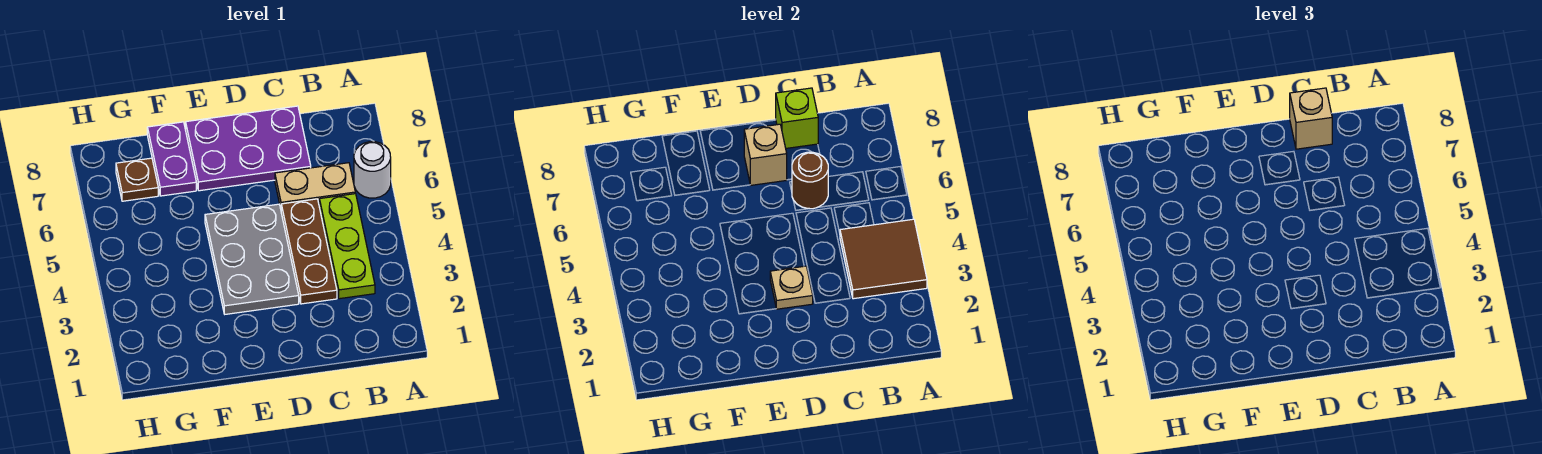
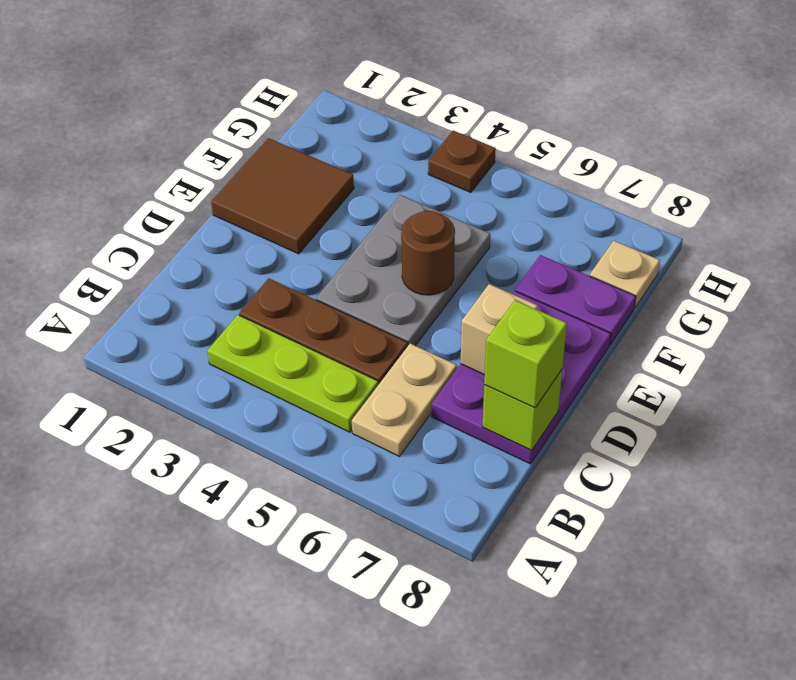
brown 2x2 tile [840,219,927,299] -> brown 2x2 tile moved to [211,138,354,254]
white 1x1 round brick [354,142,391,198] -> none
brown 1x1 round brick [792,152,828,209] -> brown 1x1 round brick moved to [401,211,455,295]
tan 1x1 brick [1290,88,1332,149] -> lime 1x1 brick [484,300,567,408]
grey 2x3 plate [205,204,299,314] -> grey 2x3 plate turned to [316,195,490,346]
tan 1x1 plate [770,266,813,309] -> tan 1x1 plate moved to [590,241,660,308]
brown 1x1 plate [116,158,158,201] -> brown 1x1 plate moved to [428,131,496,192]

